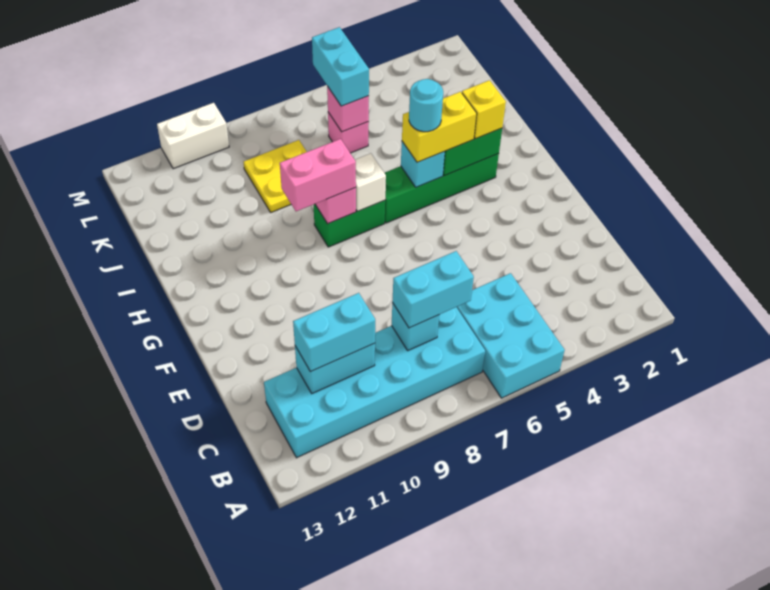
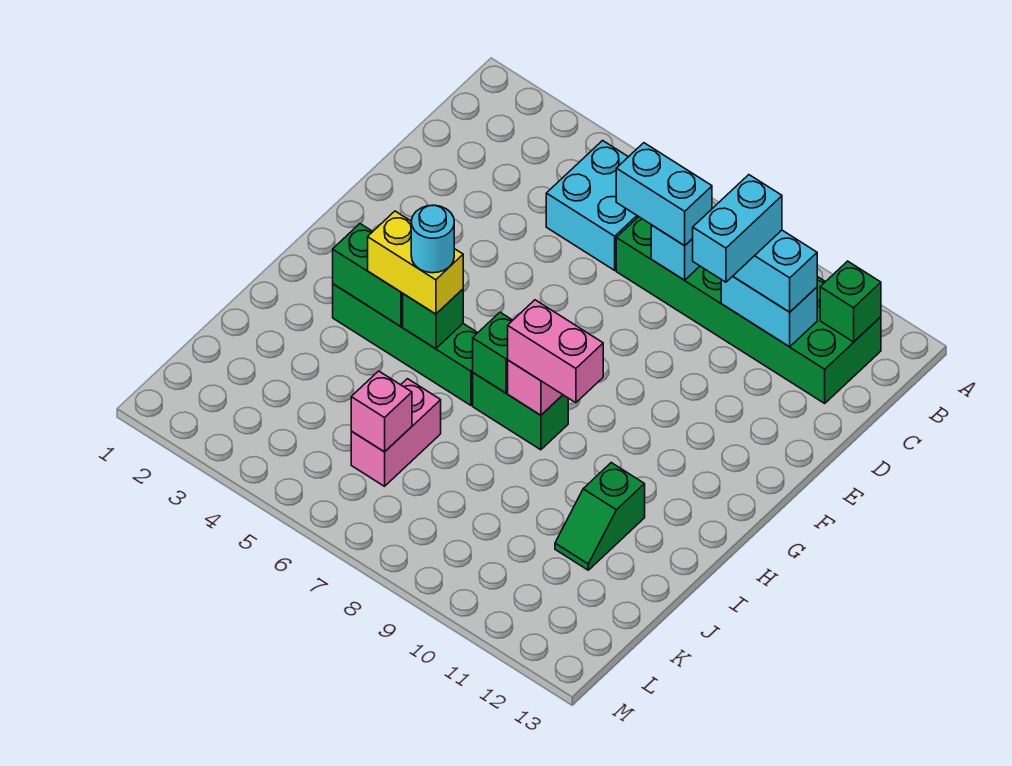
cyan 2x3 brick [457,273,565,398] -> cyan 2x2 brick [546,141,638,270]
cyan 2x6 brick [264,307,485,458] -> green 2x6 brick [616,217,881,403]
none -> green 1x1 brick [820,261,881,342]
yellow 1x1 brick [462,80,506,139] -> none
cyan 1x1 brick [401,142,445,187] -> green 1x1 brick [403,289,463,349]
white 1x1 brick [355,153,386,211] -> green 1x1 brick [473,312,513,393]
none -> green 1x2 slope [555,463,645,570]
yellow 2x2 plate [244,140,307,212] -> none
pink 1x1 brick [328,112,369,153] -> pink 1x2 brick [351,379,441,486]
cyan 1x2 brick [312,27,369,106] -> cyan 1x2 brick moved to [693,175,782,282]
white 1x2 brick [157,103,229,169] -> none

